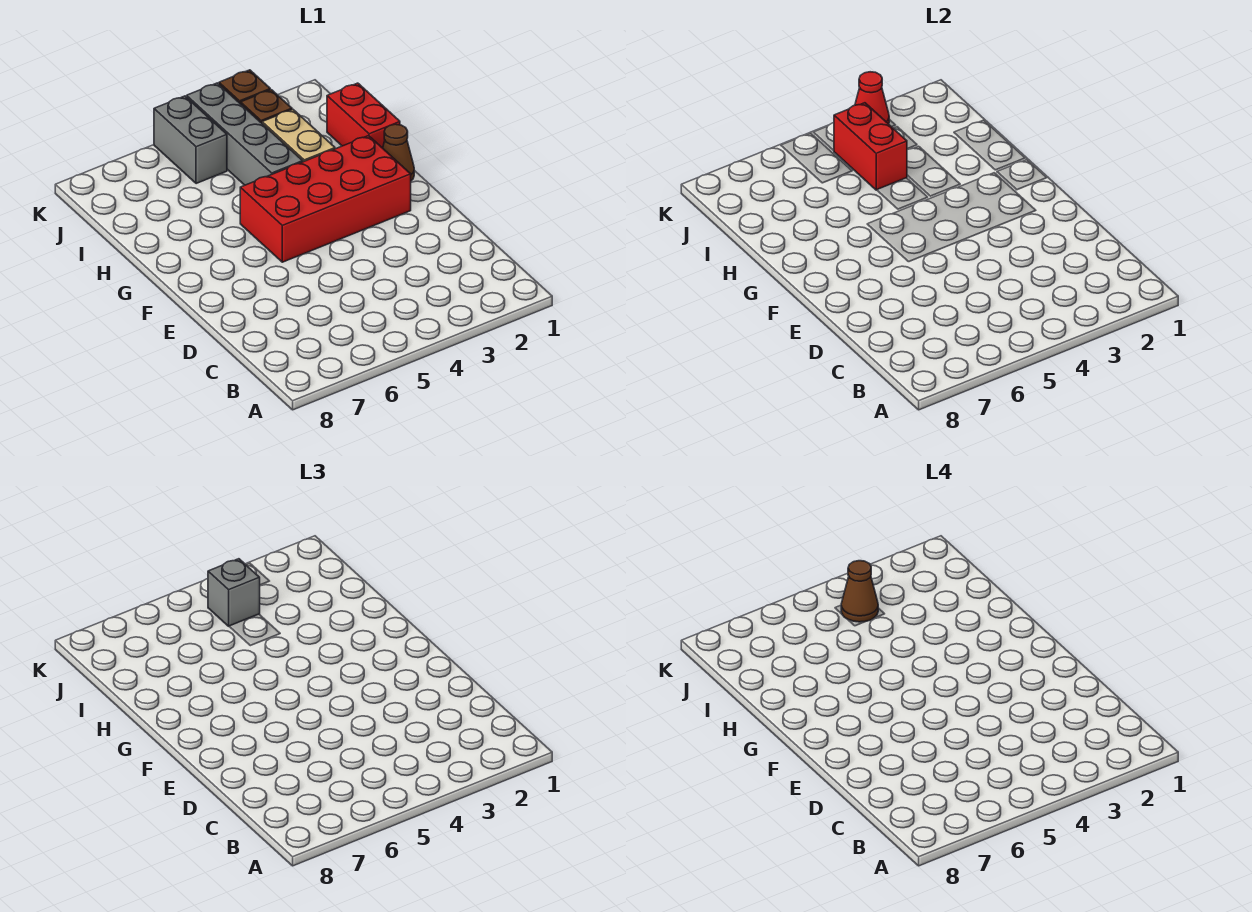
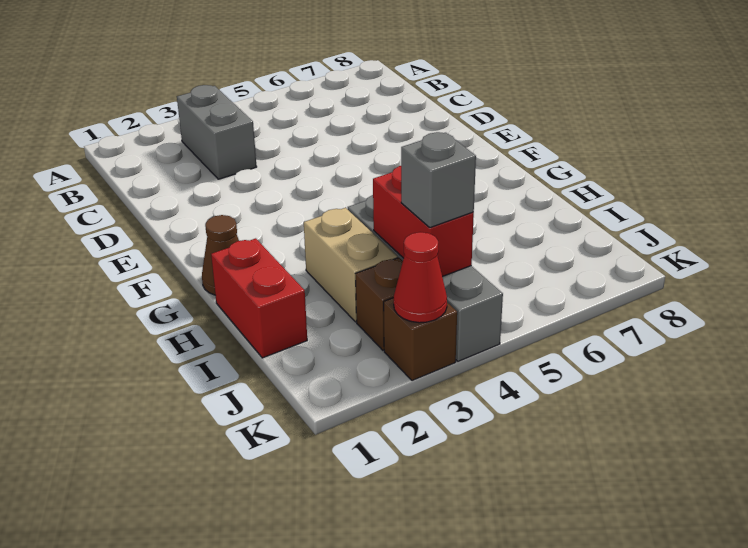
red 2x4 brick [240,136,411,262] -> none
brown 1x1 cone [841,561,878,622] -> none
grey 1x2 brick [154,96,227,184] -> grey 1x2 brick moved to [177,85,257,179]

